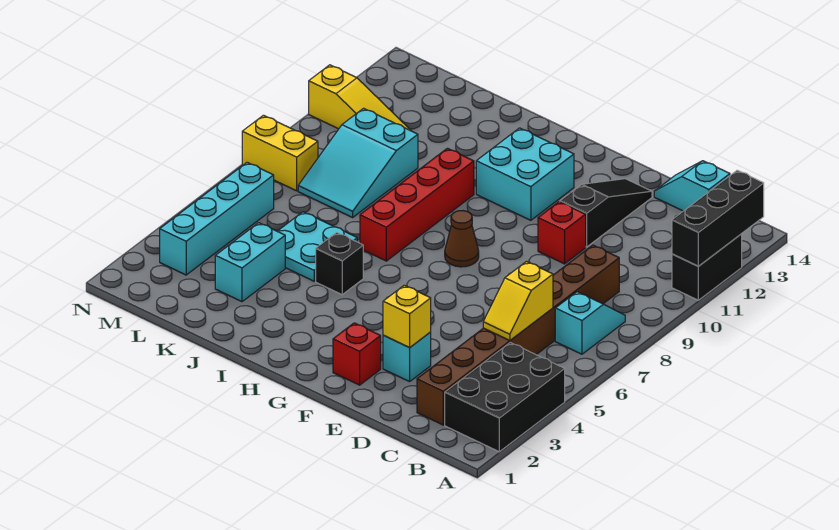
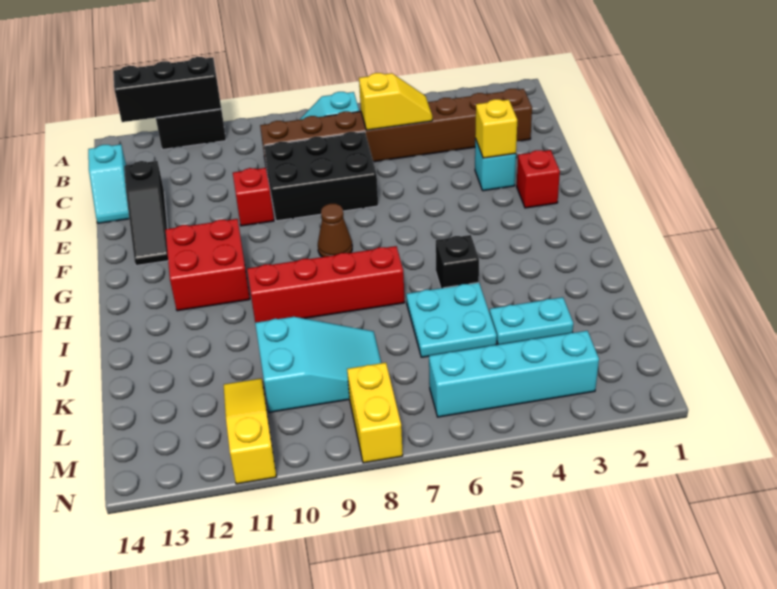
black 2x3 brick [445,343,565,452] -> black 2x3 brick moved to [264,132,378,221]
black 1x3 slope [560,179,652,247] -> black 1x3 slope turned to [124,161,168,265]
cyan 2x2 brick [476,128,574,220] -> red 2x2 brick [165,219,250,311]
cyan 1x2 brick [215,223,285,302] -> cyan 1x2 plate [490,297,573,345]

